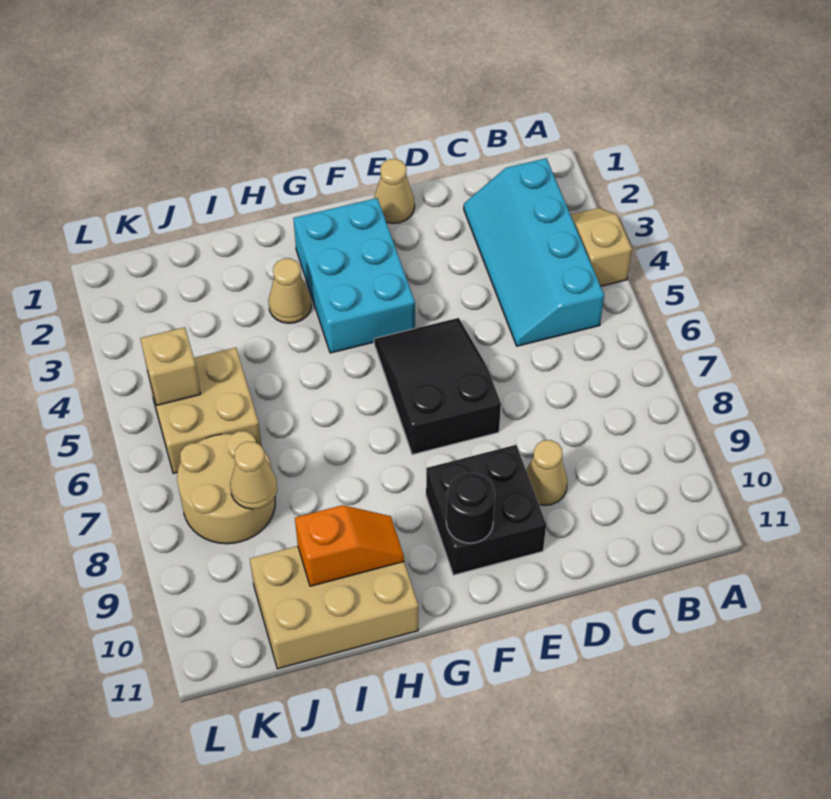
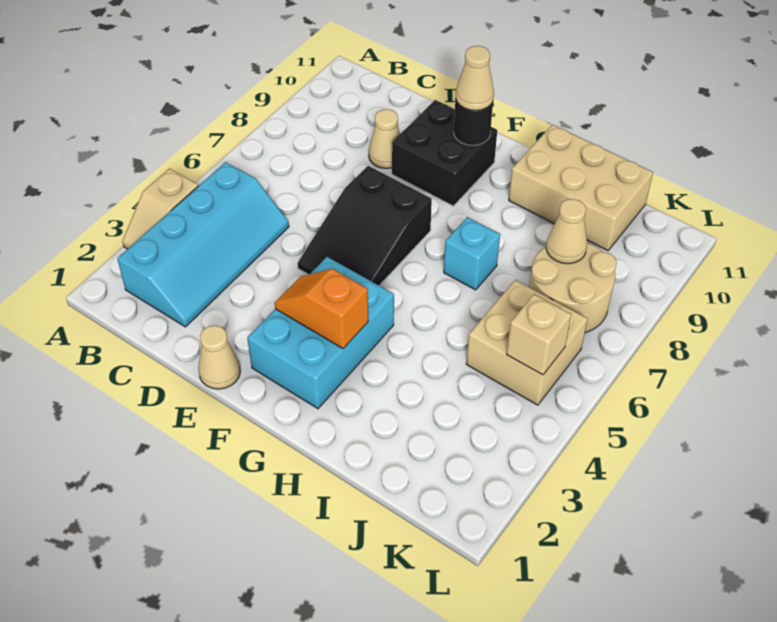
tan 1x1 cone [268,259,311,323] -> tan 1x1 cone moved to [456,46,494,110]
none -> cyan 1x1 brick [444,217,500,290]
orange 1x2 slope [295,505,404,586] -> orange 1x2 slope moved to [275,269,368,348]

